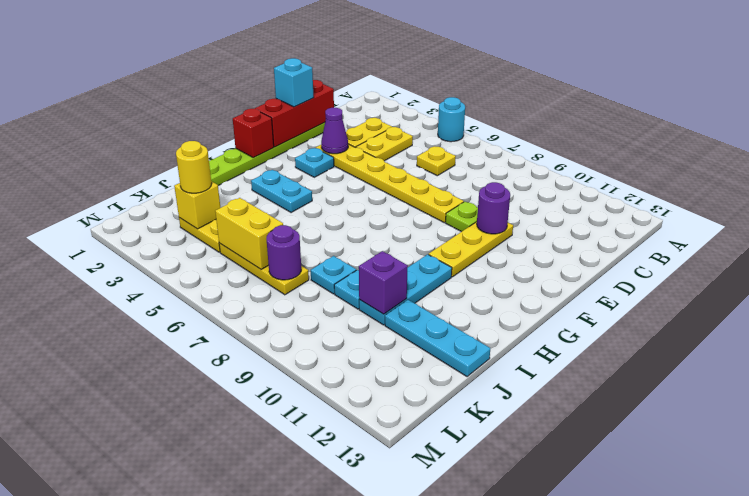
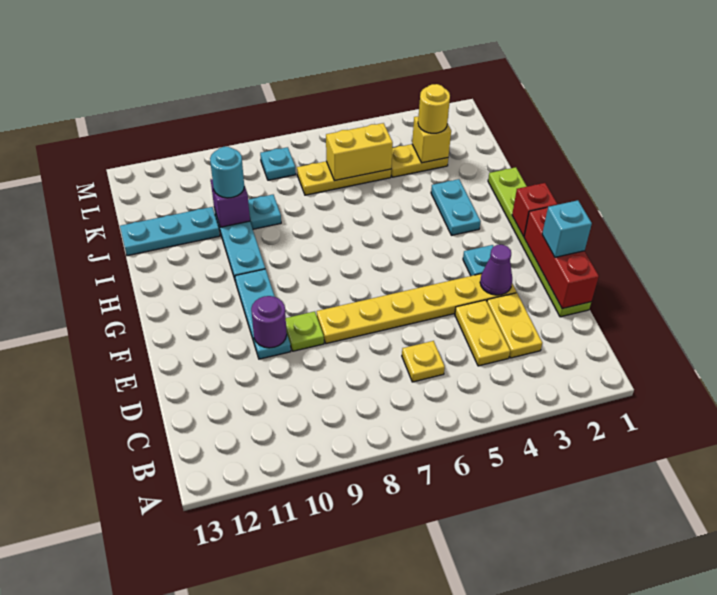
cyan 1x1 round brick [438,97,465,142] -> cyan 1x1 round brick moved to [210,147,244,198]
yellow 1x3 plate [429,222,513,277] -> cyan 1x3 plate [235,269,291,359]
cyan 1x2 plate [251,170,312,213] -> cyan 1x2 plate turned to [431,179,481,235]
cyan 1x1 plate [311,256,356,294] -> cyan 1x1 plate moved to [260,147,296,180]
purple 1x1 round brick [267,225,301,280] -> none

